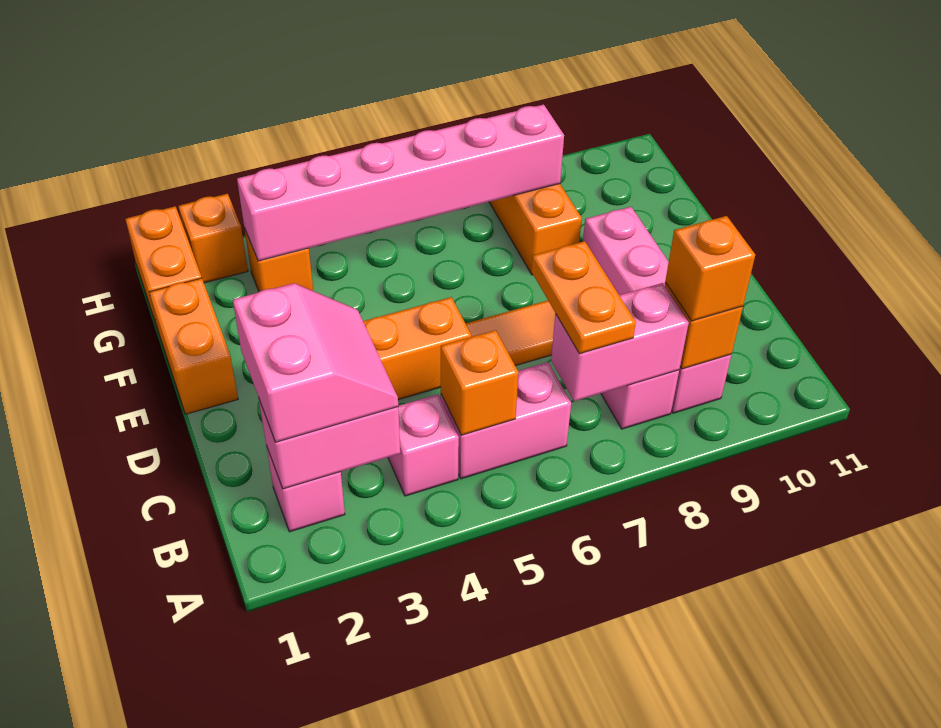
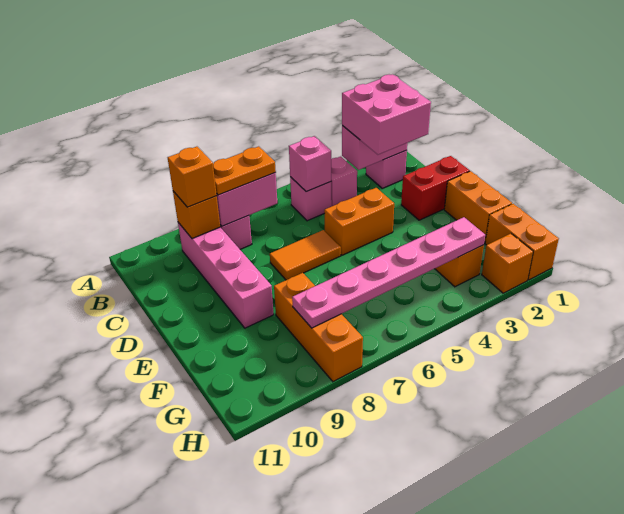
pink 2x2 slope [233,283,398,442] -> pink 2x2 brick [342,75,431,155]
pink 1x2 brick [441,362,571,479] -> pink 1x1 brick [290,177,332,221]
orange 1x1 brick [441,330,519,435] -> pink 1x1 brick [289,136,331,192]
orange 1x2 plate [531,241,636,354] -> orange 1x2 plate turned to [213,146,276,195]
none -> red 1x2 brick [401,156,470,220]
pink 1x6 brick [237,104,564,261] -> pink 1x6 plate [292,217,485,328]

